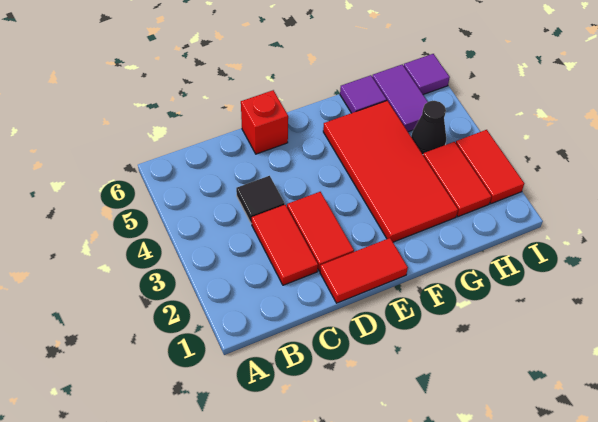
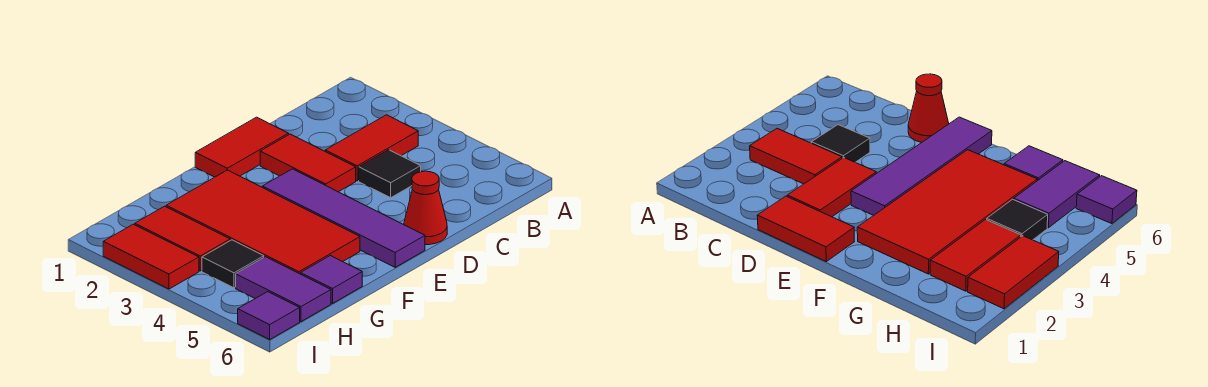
red 1x2 tile [252,205,318,285] -> red 1x2 tile turned to [325,115,418,181]
red 1x1 brick [241,90,288,154] -> red 1x1 cone [404,171,447,245]
none -> purple 1x4 tile [262,169,425,267]
black 1x1 cone [411,101,446,154] -> black 1x1 tile [202,240,264,288]

